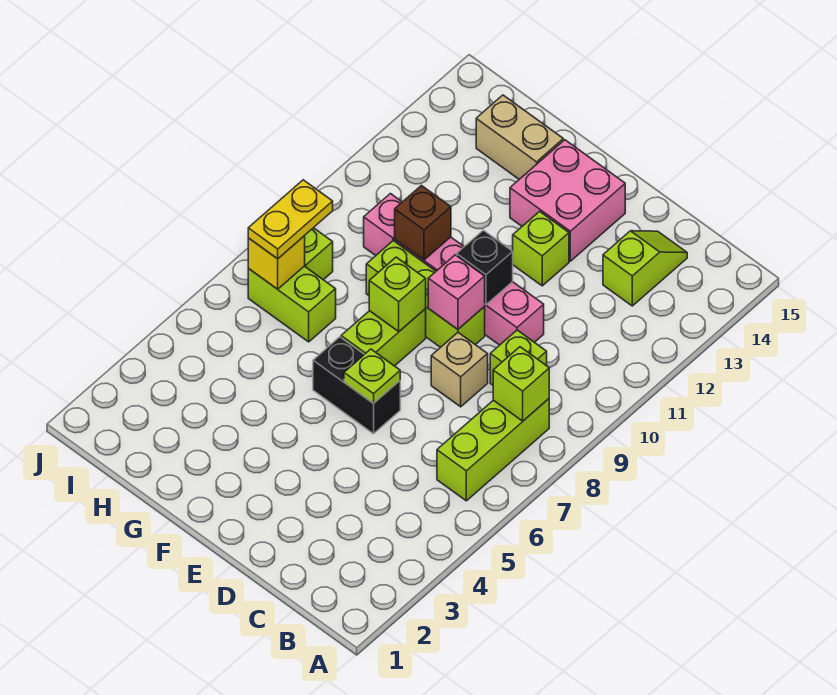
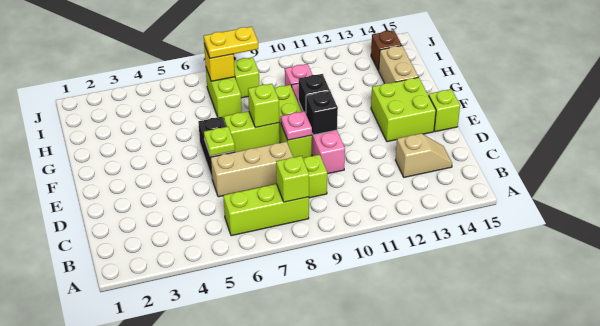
lime 1x2 slope [603,231,687,306] -> tan 1x2 slope [396,133,452,177]
tan 1x1 brick [431,333,488,407] -> tan 1x3 brick [211,142,293,197]
pink 1x1 brick [428,255,485,329] -> pink 1x1 plate [281,111,312,140]
lime 1x1 brick [513,211,569,286] -> lime 1x1 brick moved to [429,89,460,132]
pink 2x2 brick [510,140,625,261] -> lime 2x2 brick [371,77,436,142]
none -> black 1x1 brick [299,74,330,112]
brown 1x1 brick [395,186,451,260] -> brown 1x1 brick moved to [371,30,402,71]

